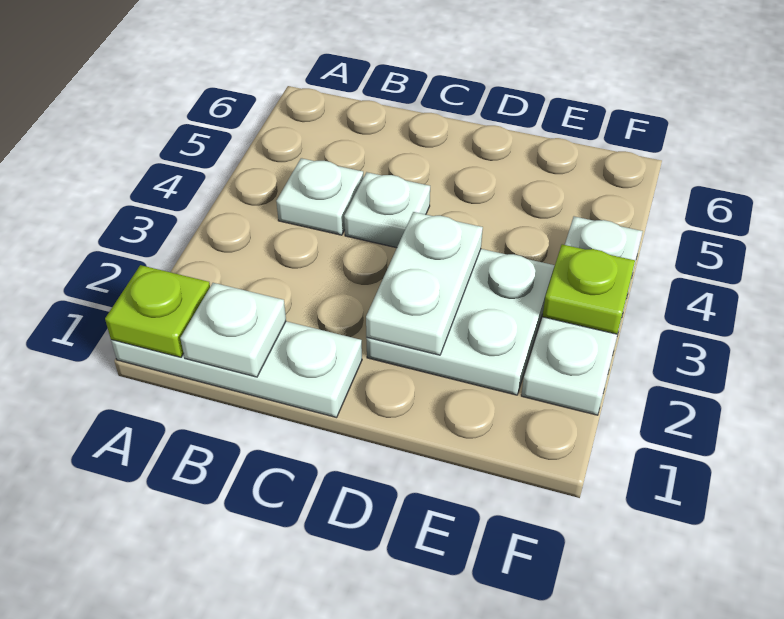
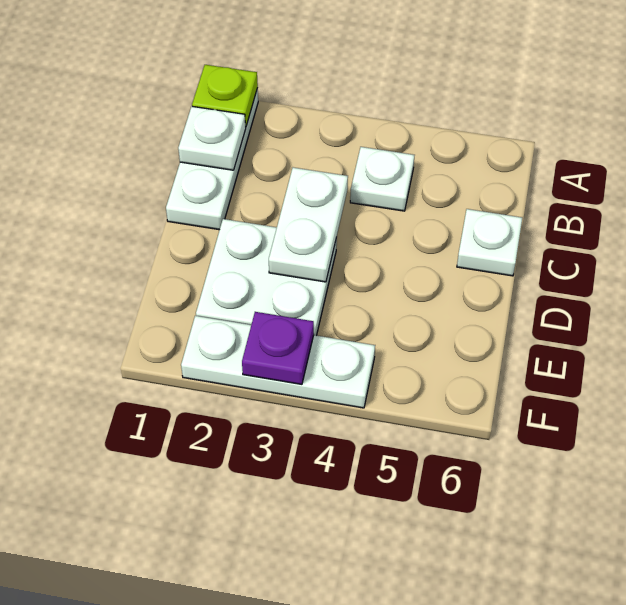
white 1x1 plate [344,172,430,248] -> white 1x1 plate moved to [457,209,522,276]
white 1x2 plate [366,212,483,355] -> white 1x2 plate turned to [269,167,348,282]
lime 1x1 plate [542,244,635,334] -> purple 1x1 plate [242,312,314,384]

